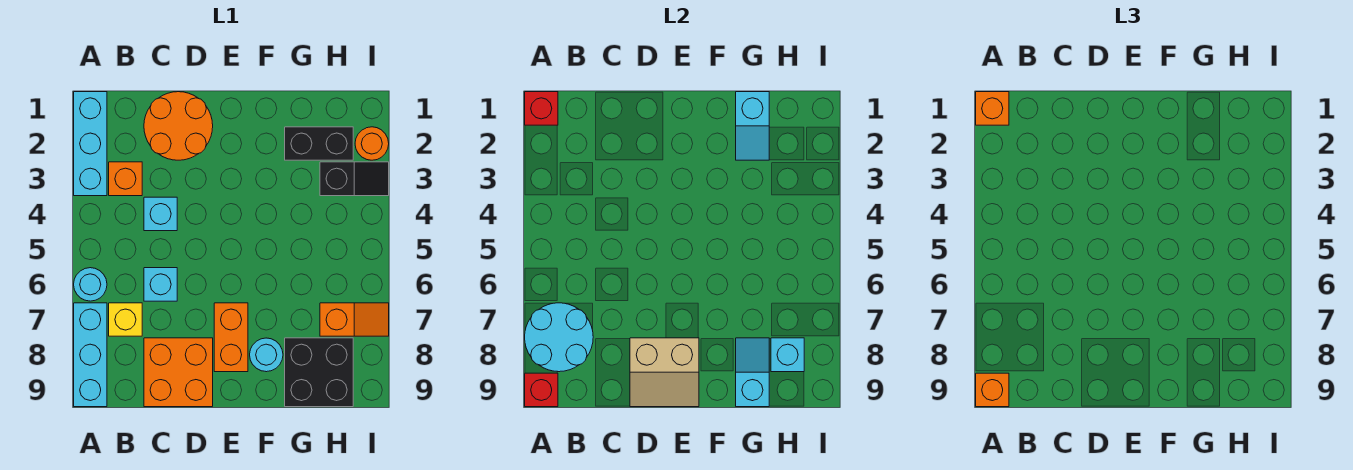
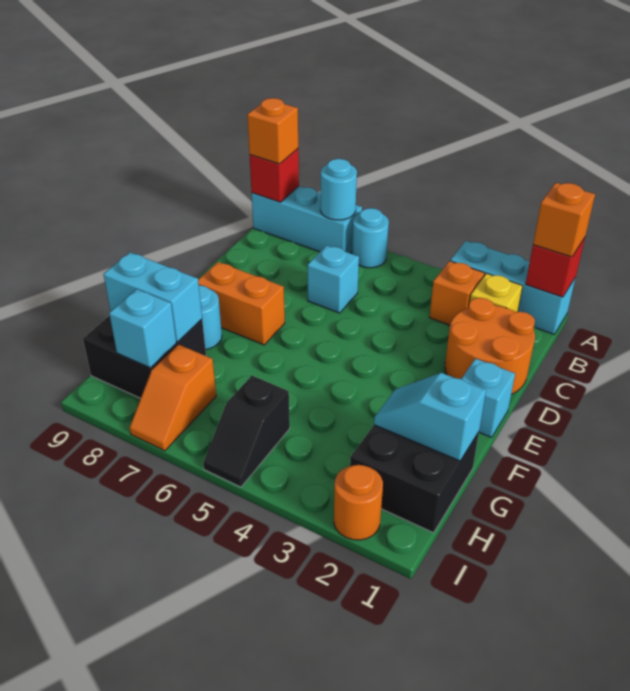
cyan 2x2 round brick [525,303,593,372] -> cyan 1x1 round brick [320,159,357,220]
yellow 1x1 brick [109,303,142,336] -> yellow 1x1 brick moved to [470,273,523,312]
cyan 1x1 brick [144,197,177,231] -> cyan 1x1 brick moved to [462,359,515,437]
orange 2x2 brick [144,338,213,407] -> none
tan 2x2 slope [630,338,699,407] -> none
black 1x2 brick [285,127,353,160] -> black 2x2 brick [350,425,479,533]
cyan 1x2 slope [736,338,769,407] -> cyan 1x2 brick [103,252,202,342]
black 1x2 slope [320,162,389,196] -> black 1x2 slope moved to [203,376,290,487]

